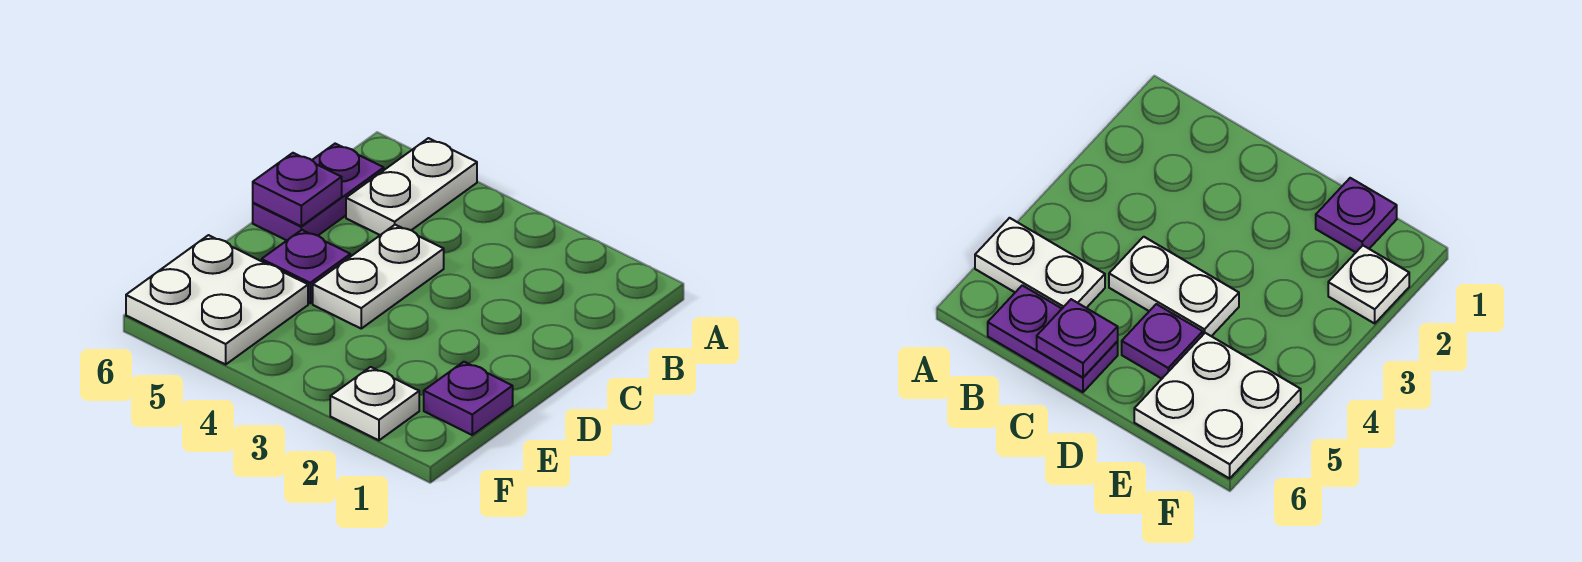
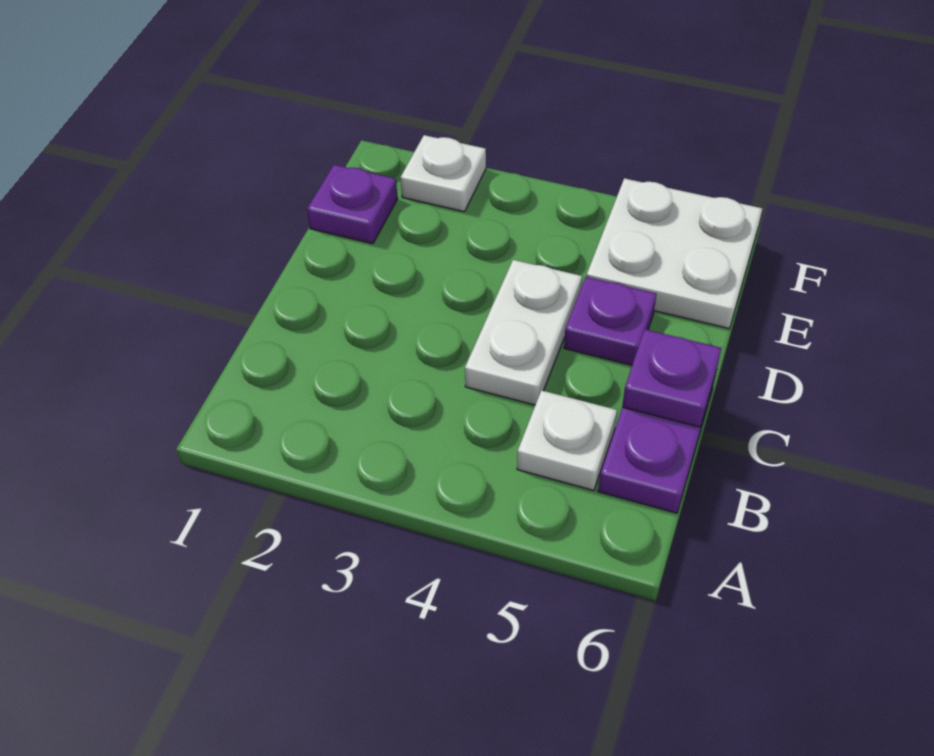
white 1x2 plate [346,138,477,235] -> white 1x1 plate [517,390,617,491]

